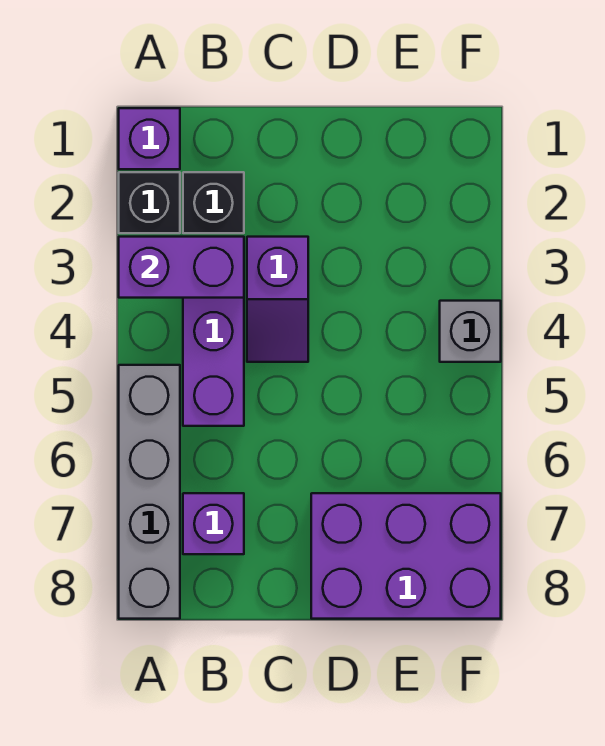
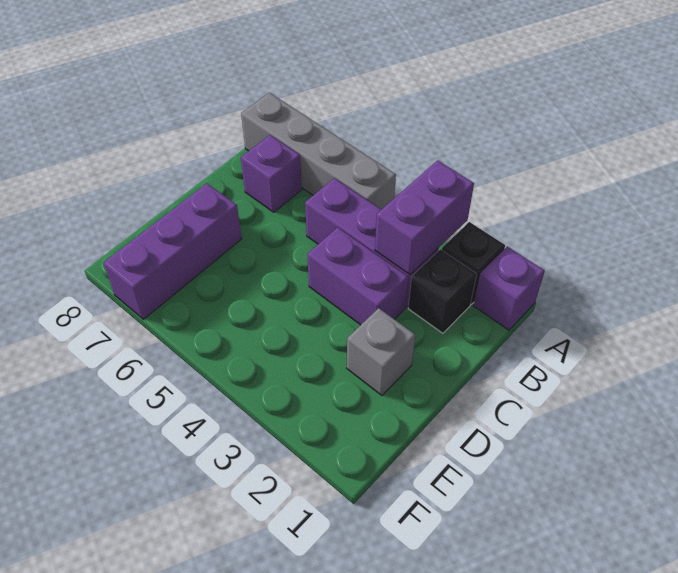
purple 1x2 slope [247,237,308,362] -> purple 1x2 brick [307,228,408,325]
purple 2x3 brick [311,493,501,619] -> purple 1x3 brick [104,184,242,319]
grey 1x1 brick [440,301,501,362] -> grey 1x1 brick moved to [347,308,415,395]

